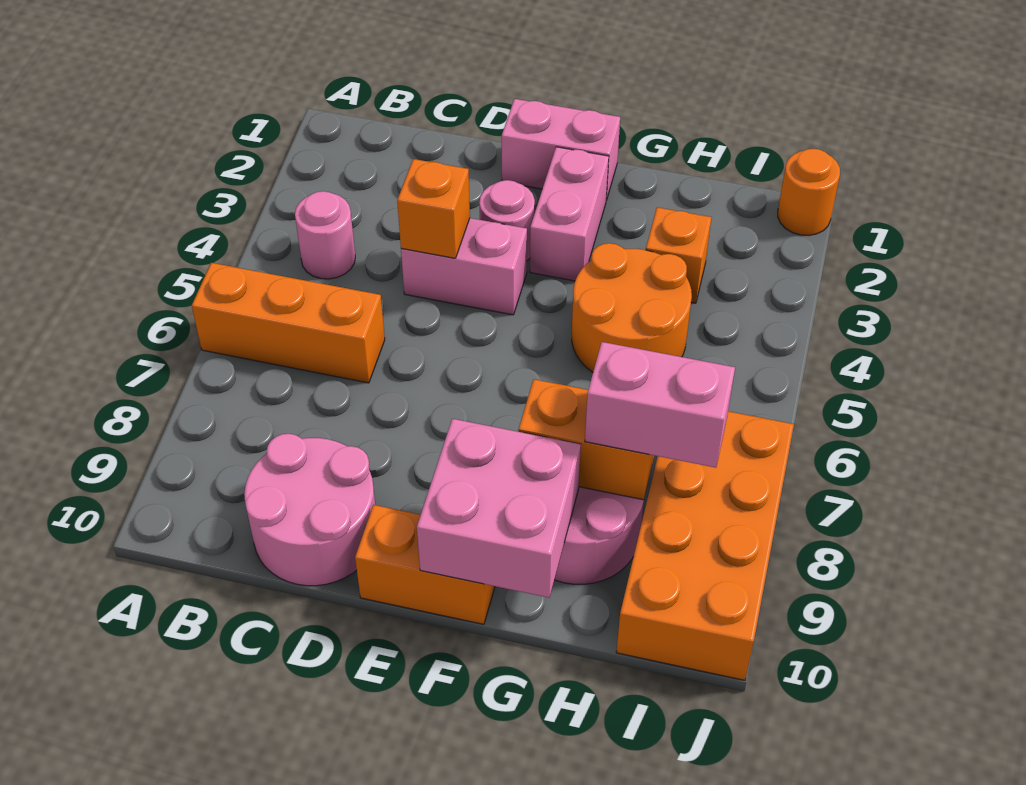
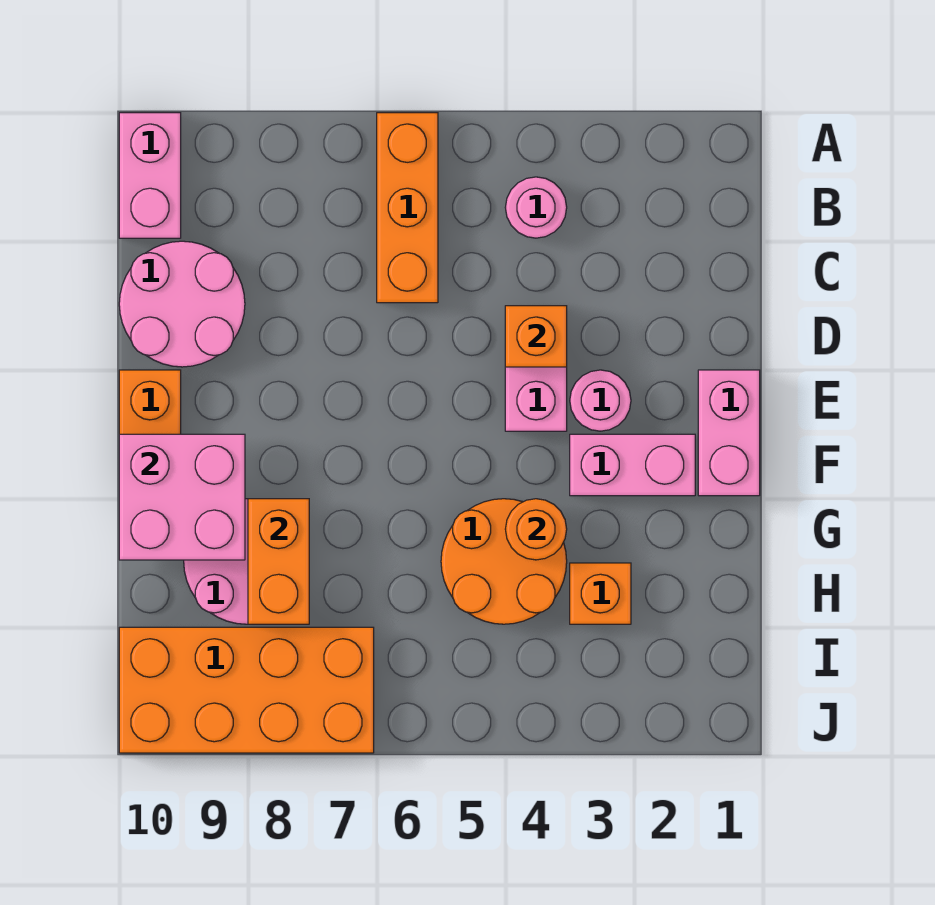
pink 1x2 brick [585,342,735,468] -> pink 1x2 brick moved to [119,113,181,238]
orange 1x1 round brick [778,149,840,235] -> orange 1x1 round brick moved to [505,499,567,560]

